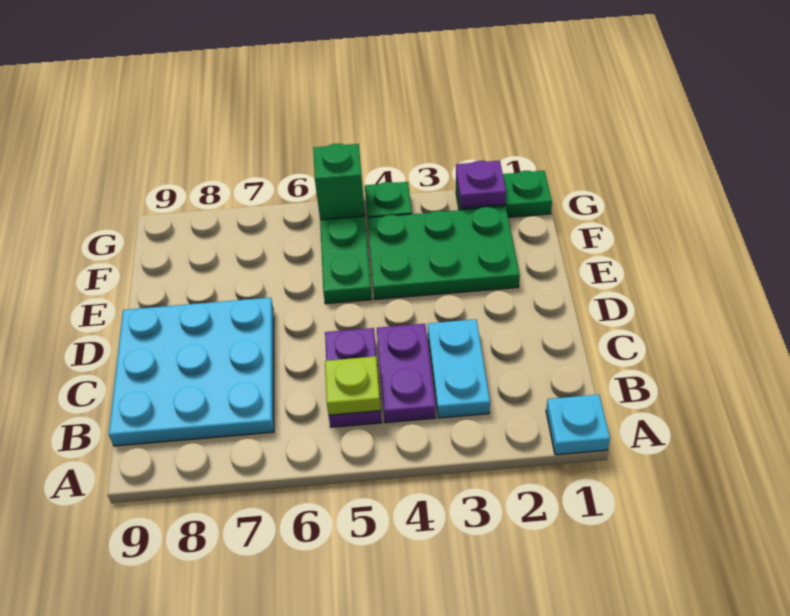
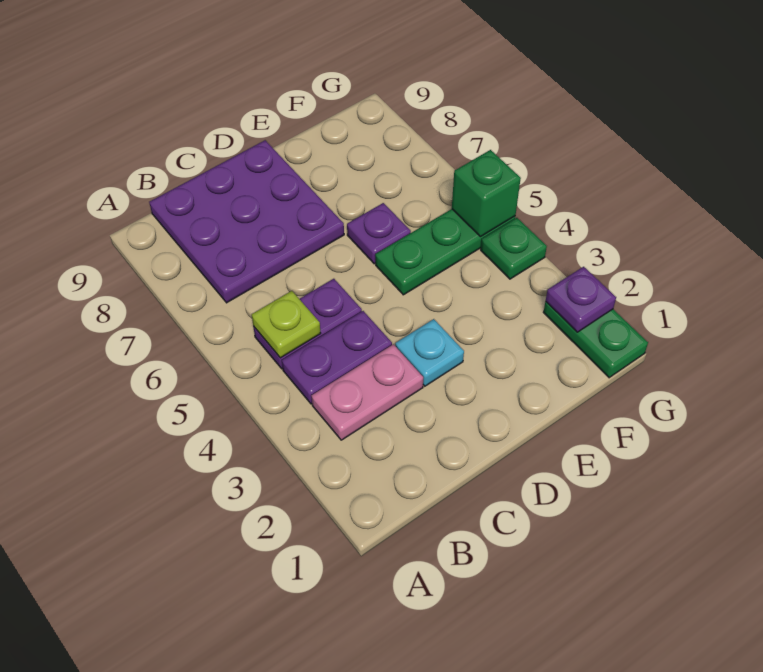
cyan 1x1 plate [546,395,610,455] -> cyan 1x1 plate moved to [395,319,464,386]
cyan 1x2 plate [428,319,490,418] -> pink 1x2 plate [312,344,423,440]
cyan 3x3 plate [109,298,274,446] -> purple 3x3 plate [149,140,344,303]
green 2x3 plate [367,207,520,300] -> none
none -> purple 1x1 plate [347,203,411,264]

